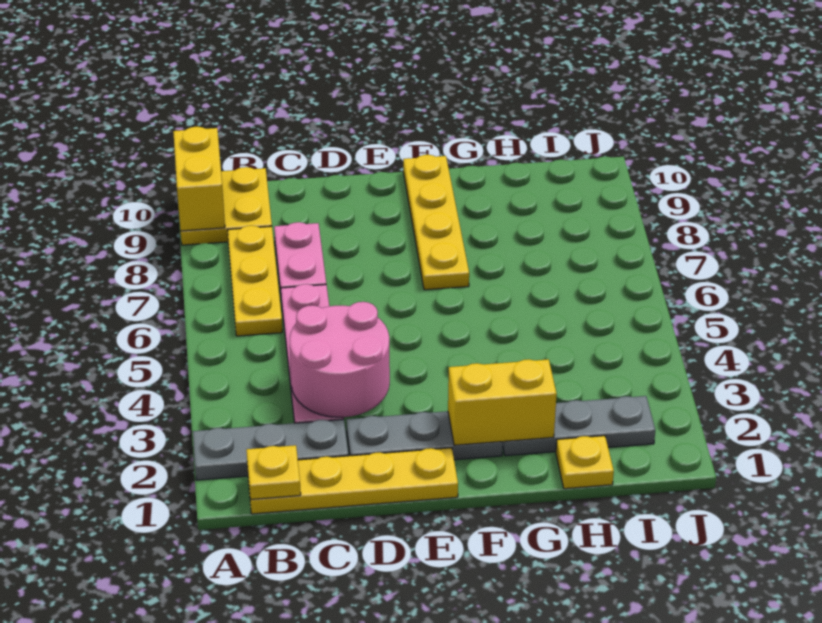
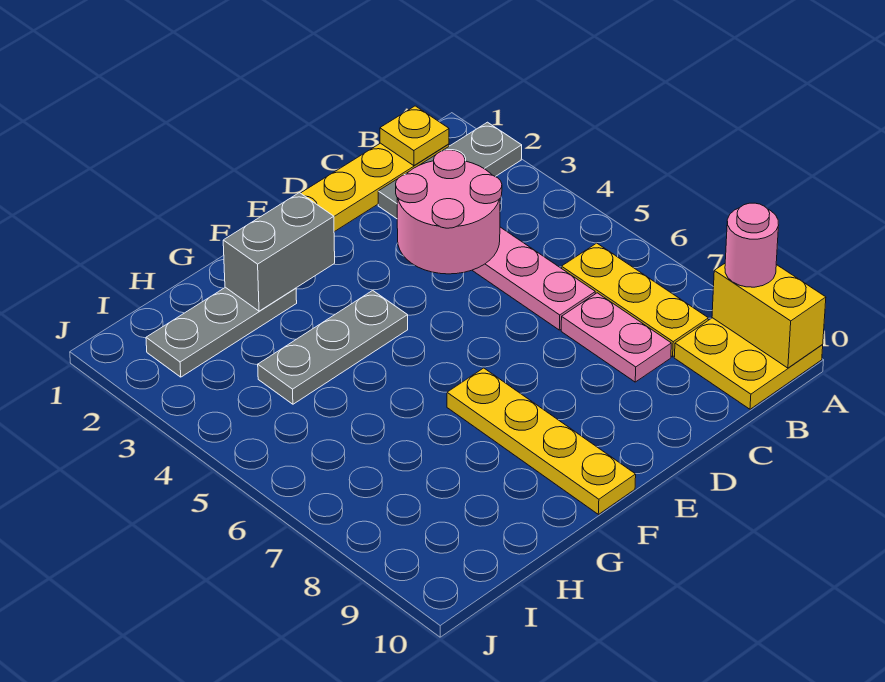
none -> pink 1x1 round brick [725,203,779,287]
grey 1x3 plate [346,411,503,460] -> grey 1x3 plate moved to [258,290,408,404]
yellow 1x2 brick [448,359,557,445] -> grey 1x2 brick [223,193,335,311]
yellow 1x1 plate [556,436,614,489] -> none

